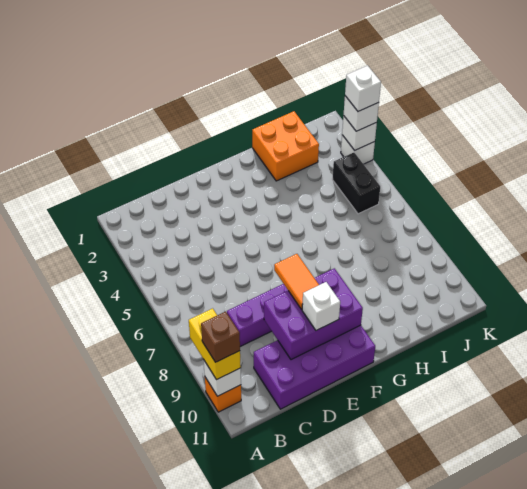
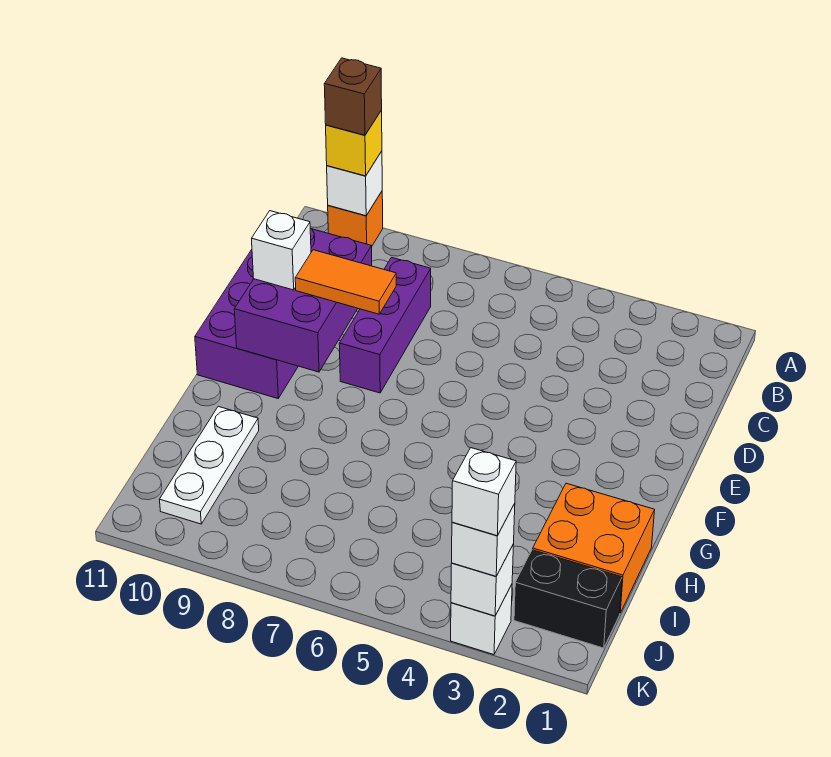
yellow 1x2 brick [189,308,241,380] -> yellow 1x1 brick [326,110,382,176]
none -> white 1x3 plate [160,406,259,524]
black 1x2 brick [332,152,380,214] -> black 1x2 brick moved to [514,550,622,648]

